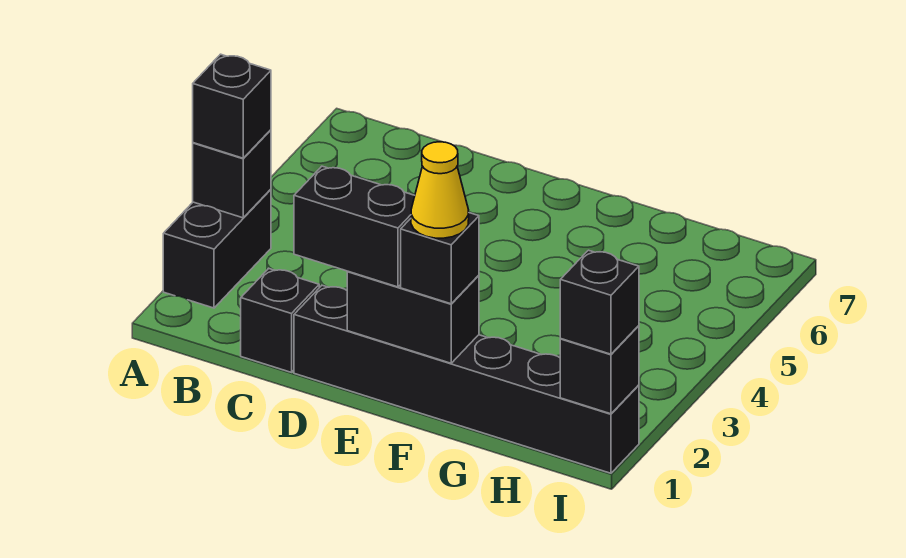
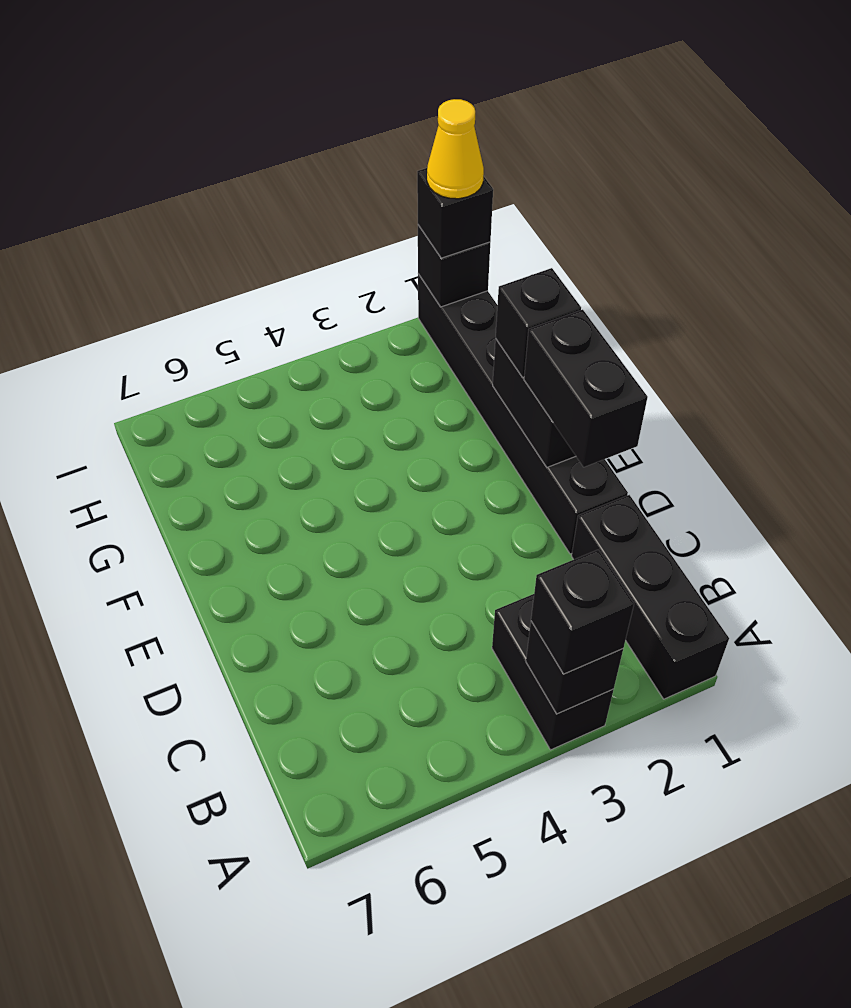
black 1x2 brick [163,189,271,308] -> black 1x2 brick turned to [492,594,614,750]
black 1x1 brick [241,268,319,372] -> black 1x3 brick [572,495,729,699]
yellow 1x1 cone [411,142,469,238] -> yellow 1x1 cone moved to [427,99,484,199]

